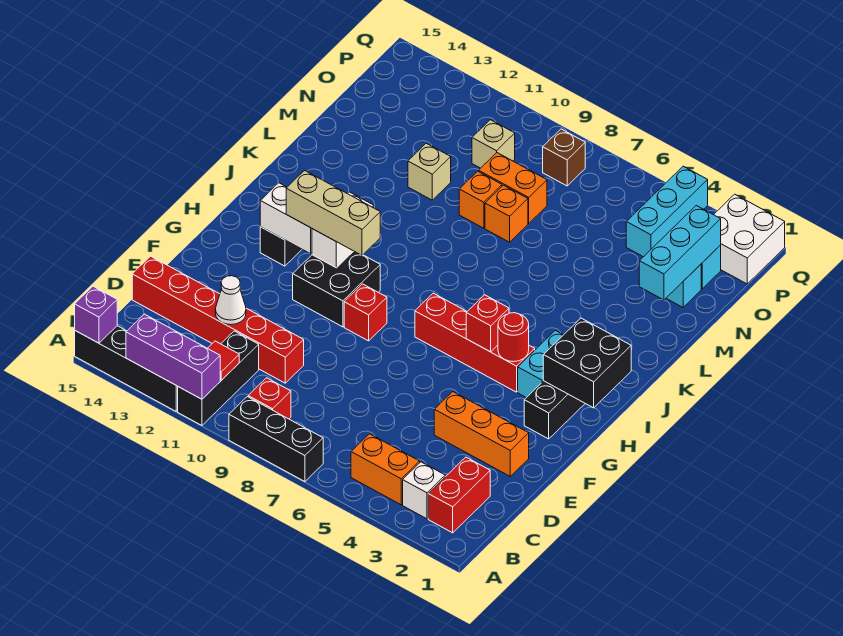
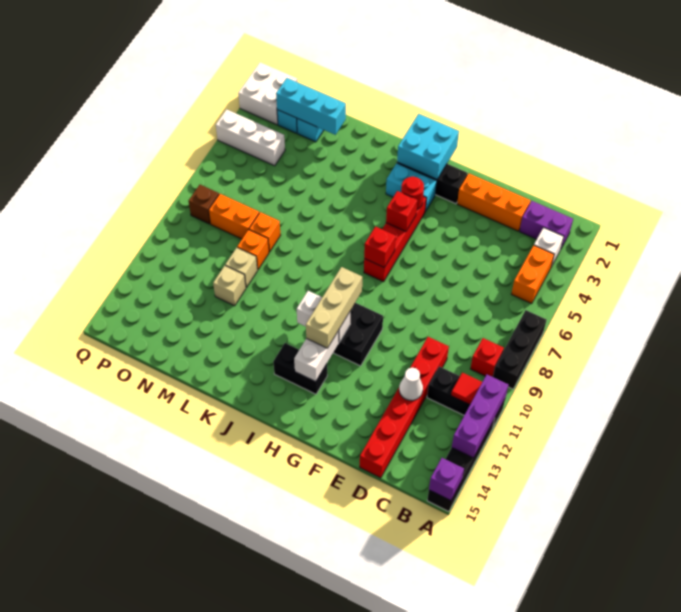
red 1x2 brick [428,457,490,533] -> purple 1x2 brick [520,201,573,248]
orange 1x3 brick [434,392,529,476] -> orange 1x3 brick turned to [457,174,531,231]
red 1x1 brick [344,284,387,341] -> red 1x1 brick moved to [364,226,396,267]
black 2x2 brick [543,318,631,408] -> cyan 2x2 brick [397,114,459,179]
orange 1x2 brick [479,153,547,223] -> orange 1x2 brick turned to [209,194,259,239]
cyan 1x3 brick [626,166,708,257] -> white 1x3 brick [216,109,285,166]
tan 1x1 brick [472,120,515,168] -> tan 1x1 brick moved to [225,248,258,287]

